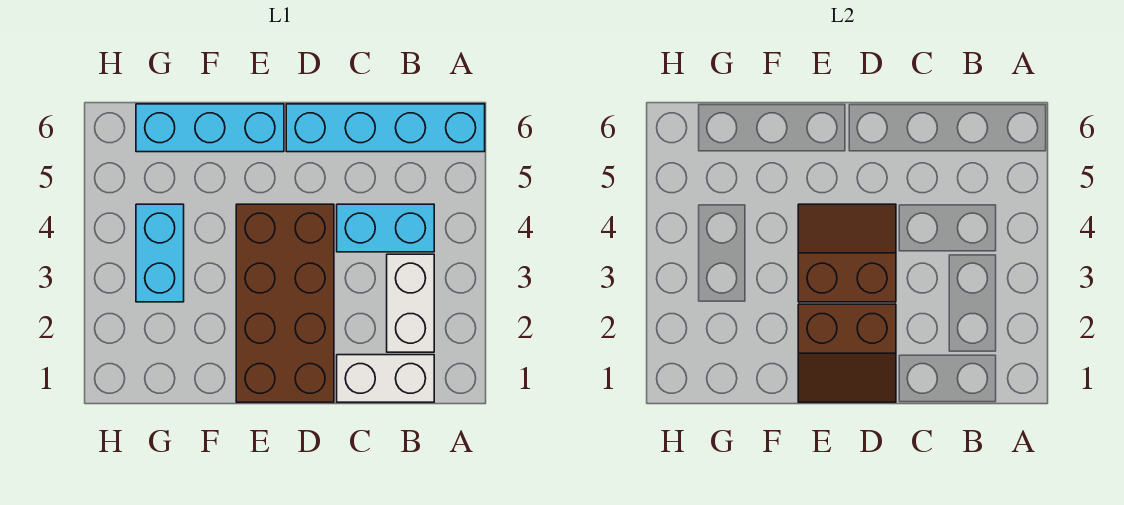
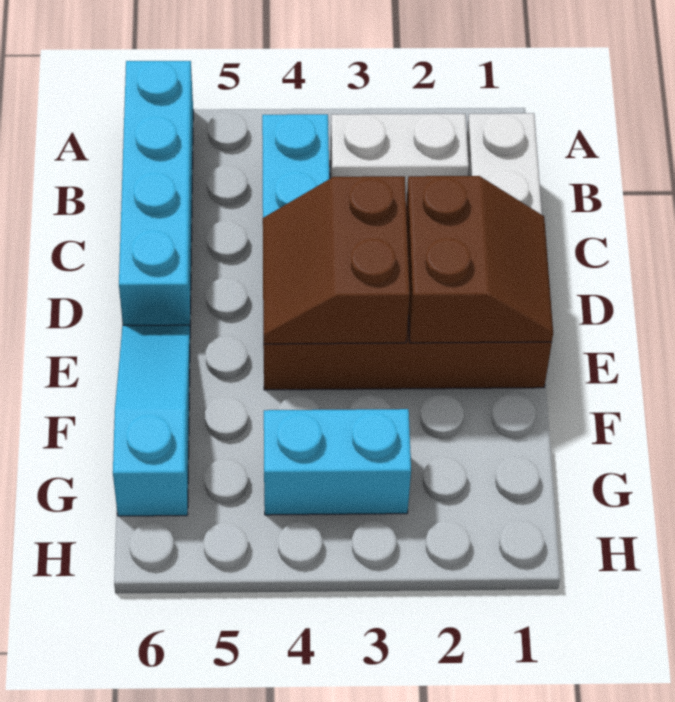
cyan 1x3 brick [136,104,284,152] -> cyan 1x3 slope [113,325,190,516]

